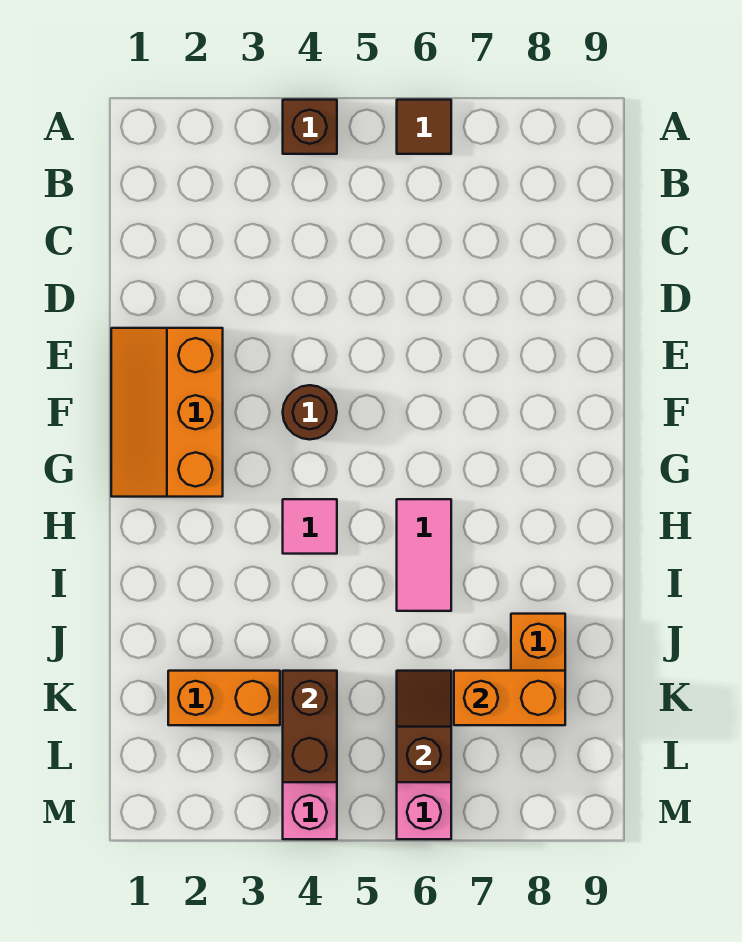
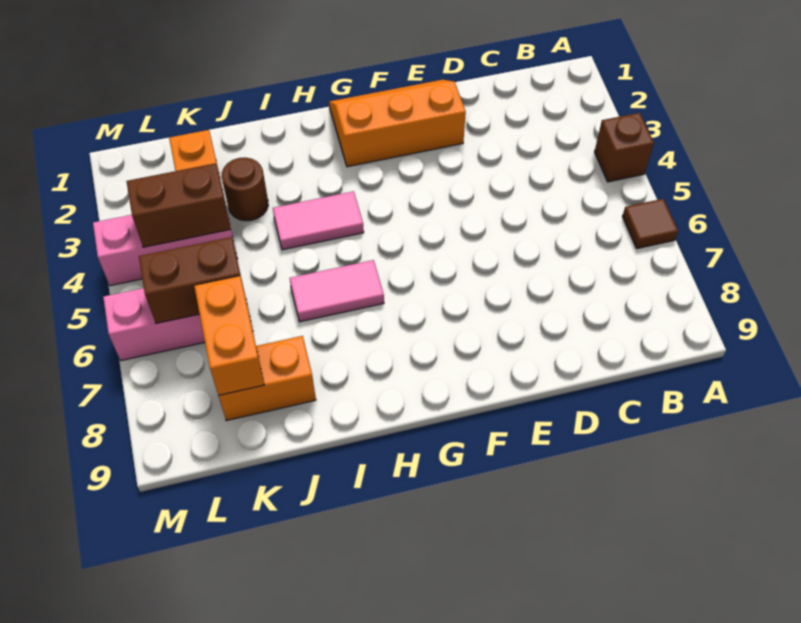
brown 1x1 round brick [283,385,337,440] -> brown 1x1 round brick moved to [222,158,268,221]
pink 1x1 tile [283,499,337,554] -> pink 1x2 tile [273,191,364,250]
brown 1x2 slope [397,671,451,782] -> brown 1x2 brick [139,237,241,323]

